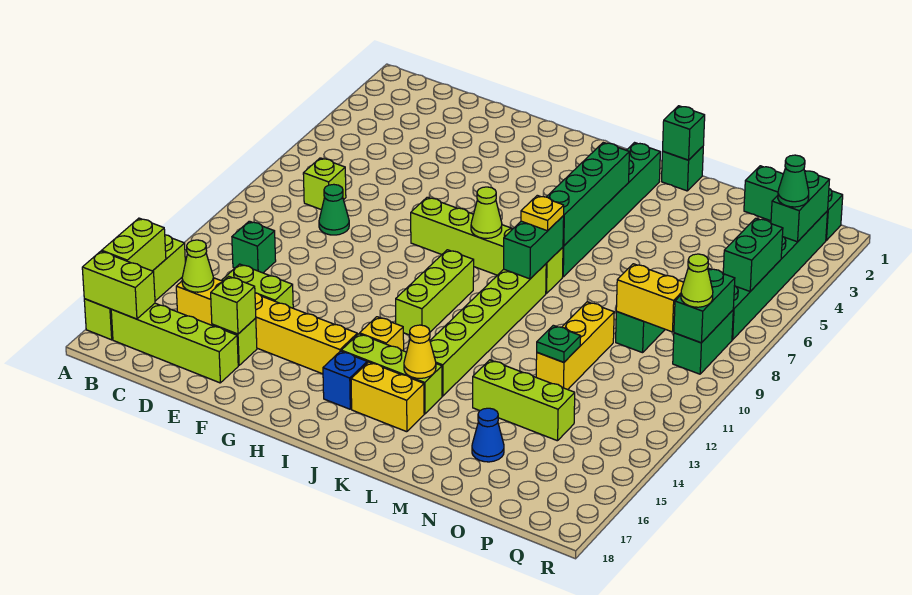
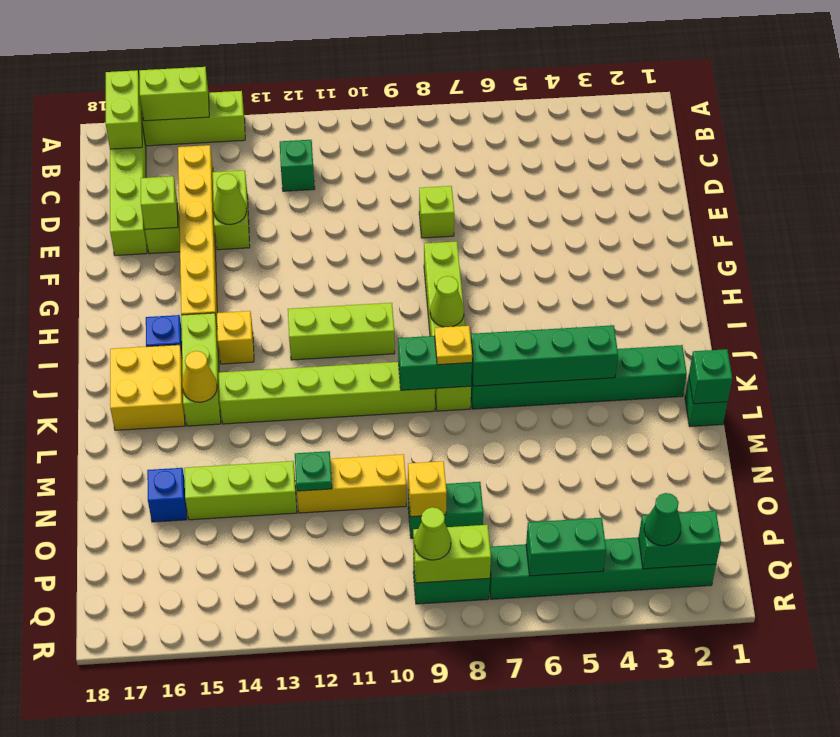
lime 1x1 brick [303,158,346,210] -> lime 1x1 brick moved to [419,186,454,238]
lime 1x1 cone [182,240,214,292] -> lime 1x1 cone moved to [213,174,247,225]
green 1x1 cone [319,184,349,235] -> none
yellow 1x2 brick [351,362,424,432] -> yellow 2x2 brick [110,345,185,430]
lime 1x3 brick [473,360,575,441] -> lime 1x3 brick turned to [184,461,297,520]
blue 1x1 cone [472,408,504,462] -> blue 1x1 brick [147,468,187,522]
green 1x3 brick [744,166,843,240] -> none
yellow 1x2 brick [616,264,684,332] -> yellow 1x1 brick [408,461,447,517]
green 1x2 brick [674,268,735,343] -> lime 1x2 brick [413,525,491,583]

